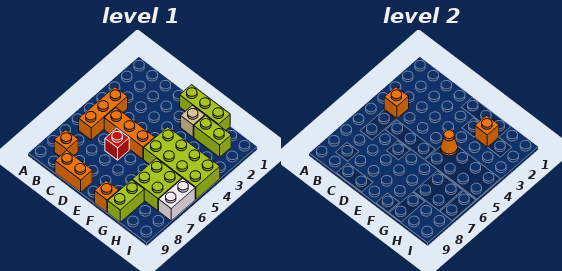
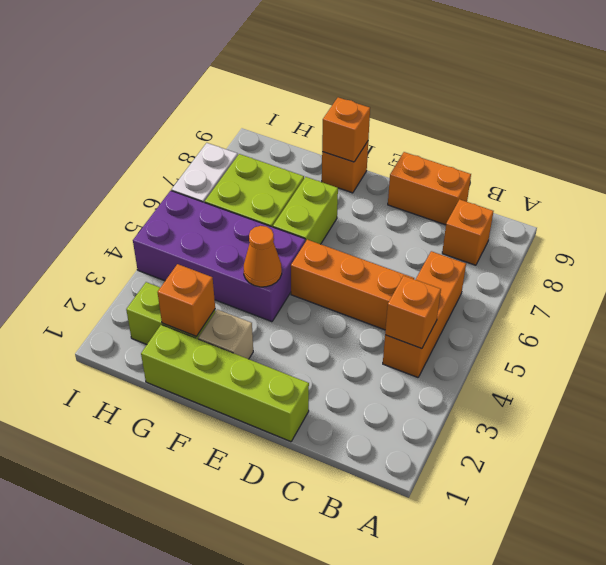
red 1x1 brick [105,128,129,160] -> none
lime 1x3 brick [180,85,230,130] -> lime 1x4 brick [141,325,309,442]
lime 2x4 brick [144,127,220,199] -> purple 2x4 brick [133,191,305,322]
none -> orange 1x1 brick [322,97,370,162]
lime 1x2 brick [108,180,144,222] -> lime 1x2 brick moved to [273,177,338,244]

